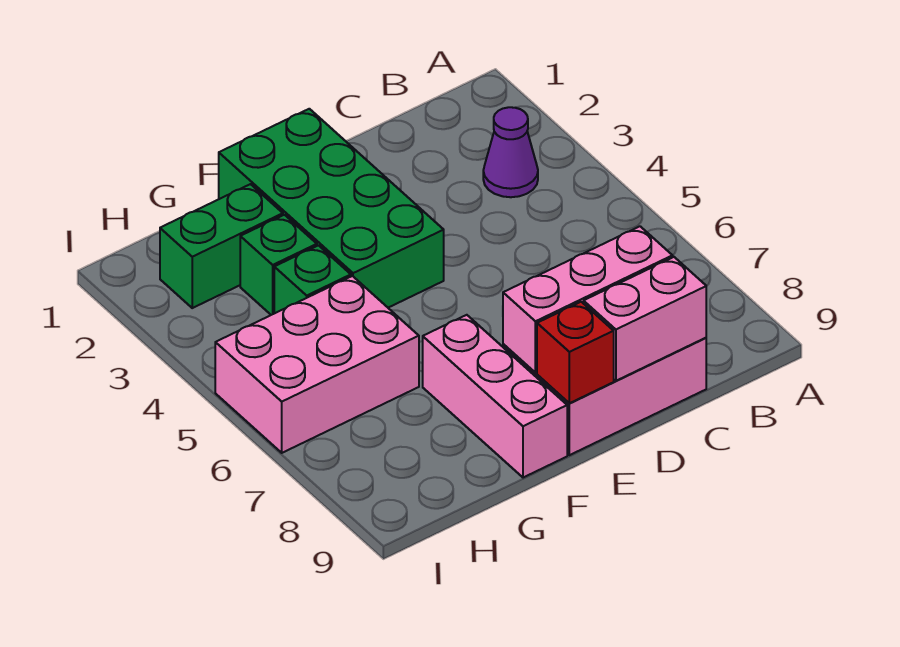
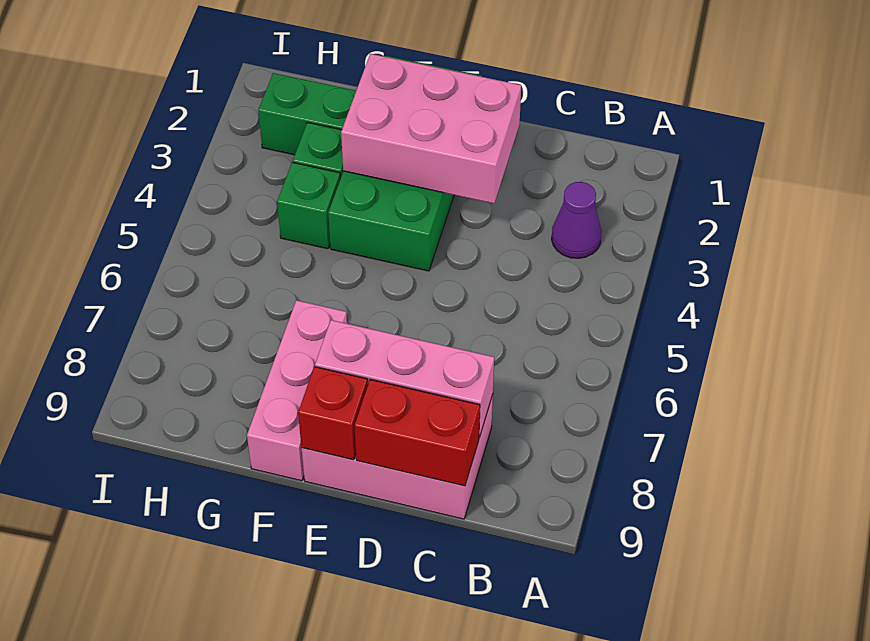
pink 1x2 brick [584,257,706,381] -> red 1x2 brick [354,380,480,486]
pink 2x3 brick [215,276,419,453] -> pink 2x3 brick moved to [341,54,521,203]

